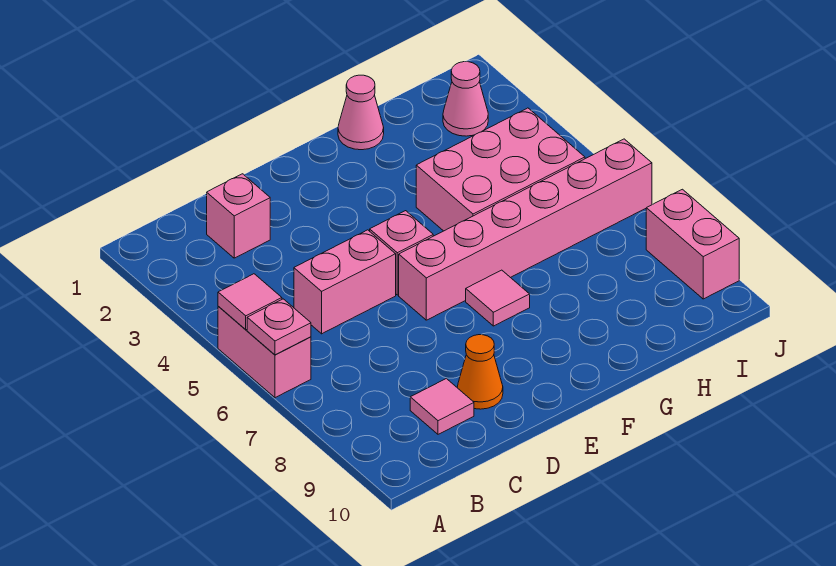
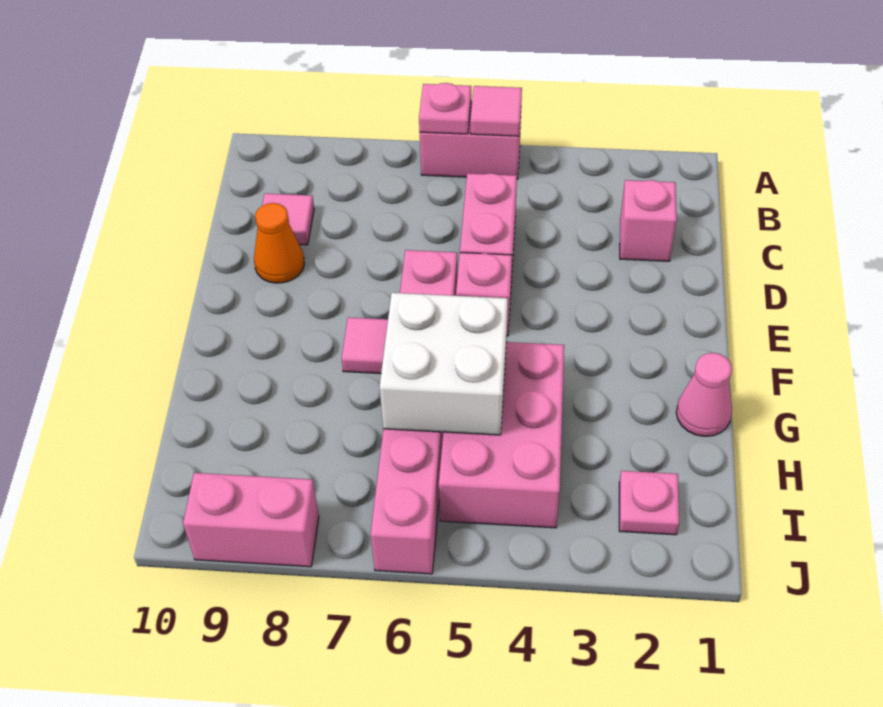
none -> white 2x2 brick [380,293,508,435]
pink 1x1 cone [443,62,488,136] -> pink 1x1 plate [619,471,679,535]

